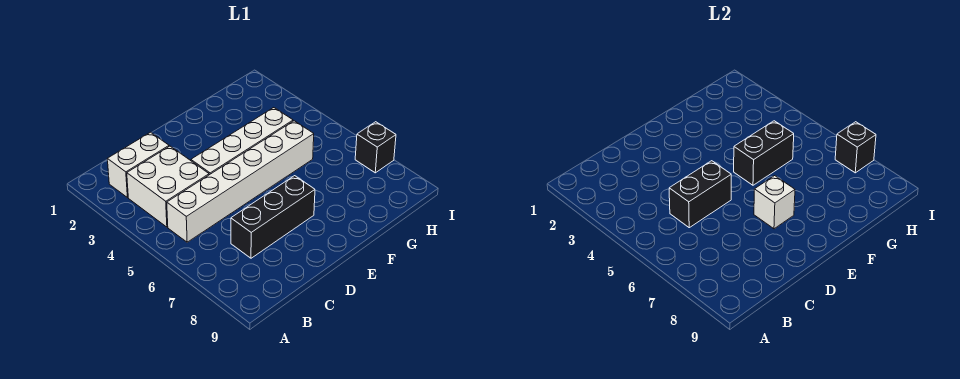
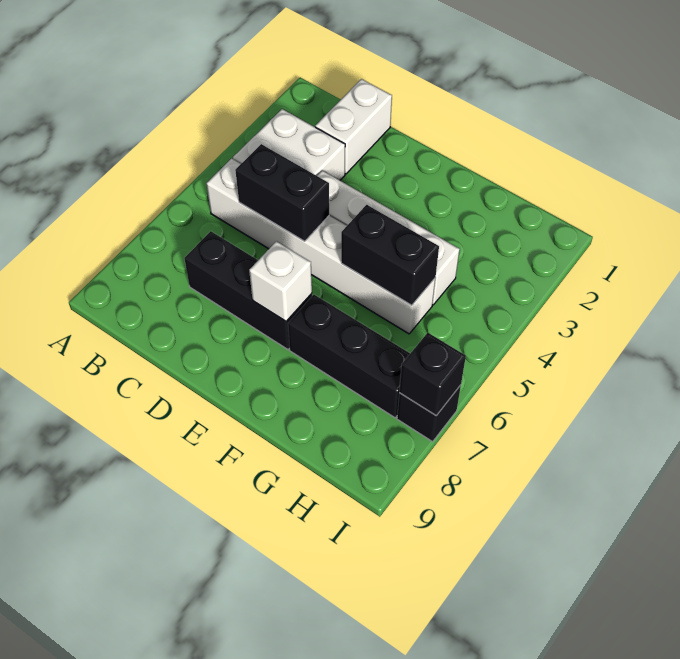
white 1x2 brick [107,132,169,198] -> white 1x2 brick turned to [315,79,392,174]
none -> black 1x3 brick [288,295,410,418]

